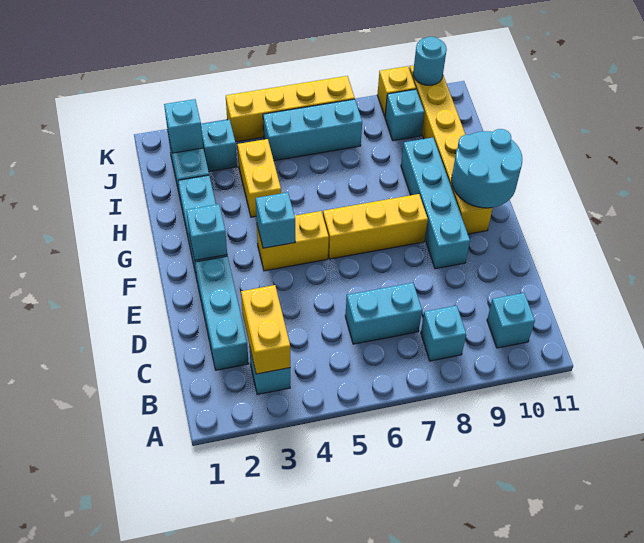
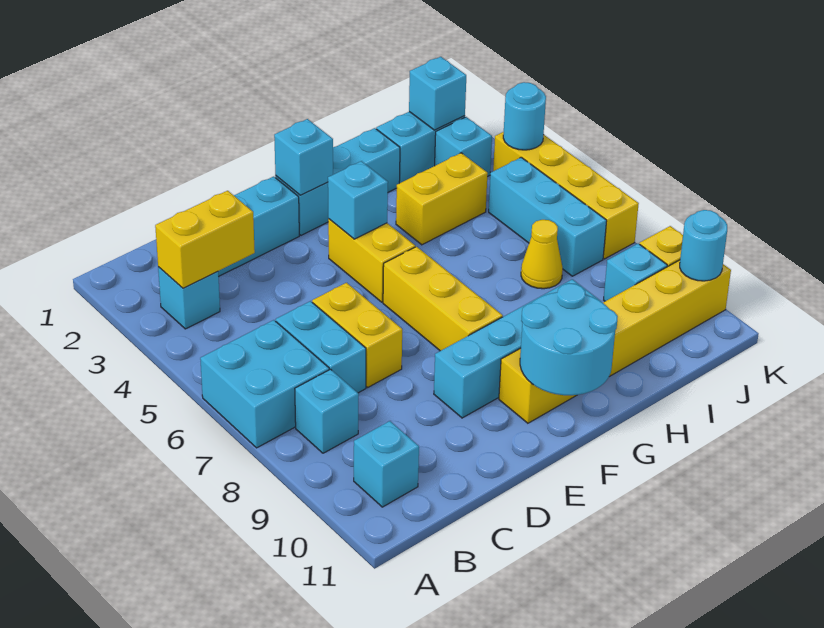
none -> cyan 2x2 brick [200,320,329,448]
none -> yellow 1x2 brick [312,283,402,387]
none -> yellow 1x1 cone [521,220,563,289]
none -> cyan 1x1 round brick [503,82,546,150]

